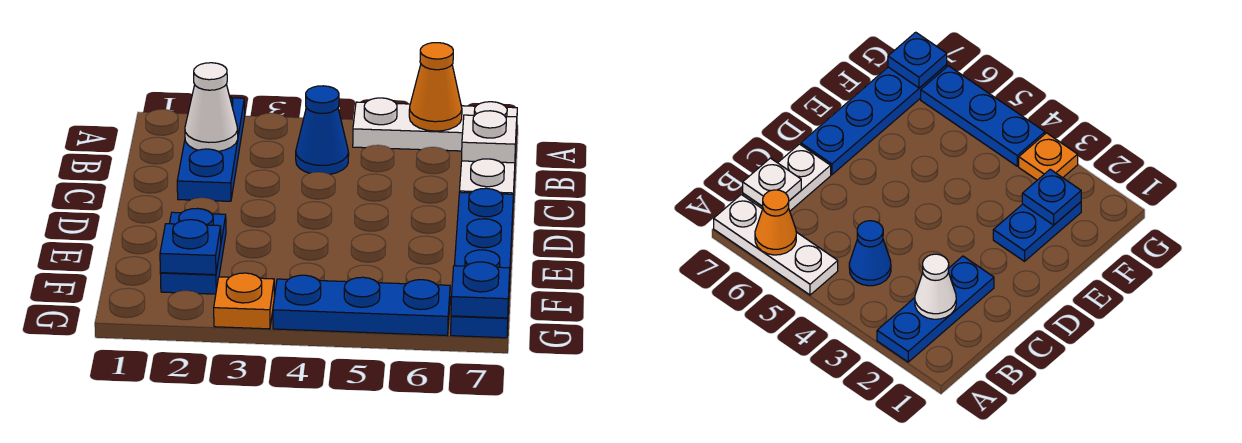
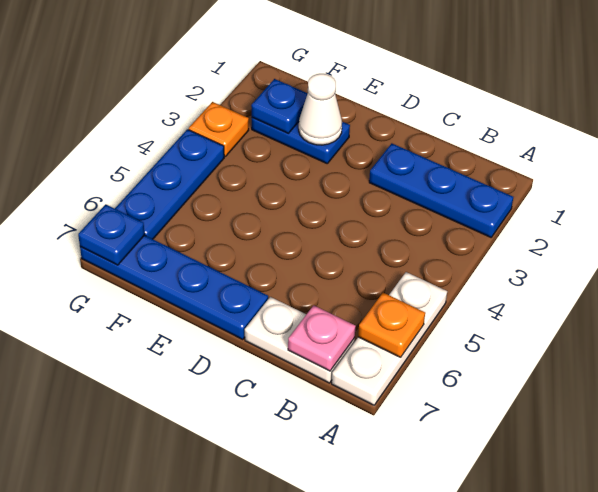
orange 1x1 cone [409,43,462,131] -> orange 1x1 plate [358,293,425,357]
white 1x1 cone [185,63,238,151] -> white 1x1 cone moved to [299,74,342,145]
blue 1x1 cone [296,86,349,174] -> none
white 1x1 plate [462,111,517,163] -> pink 1x1 plate [288,305,356,371]

